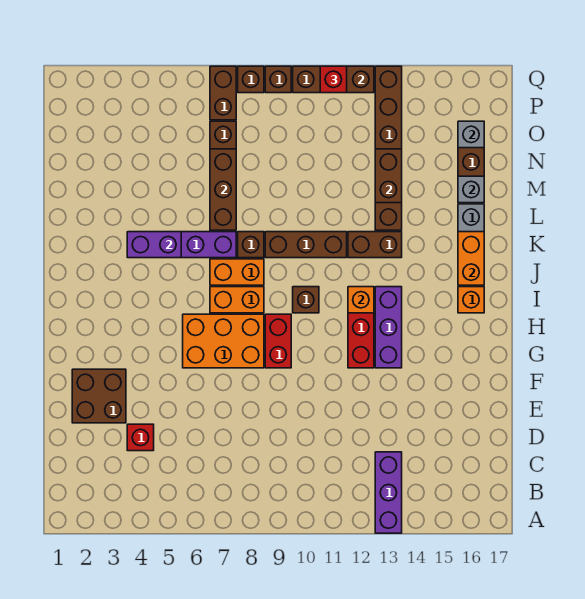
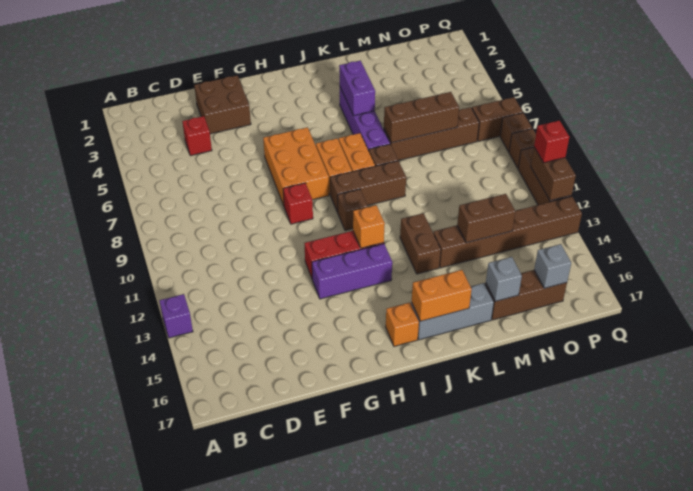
purple 1x3 brick [375,452,402,533] -> purple 1x1 brick [160,294,193,338]
red 1x2 brick [265,314,291,368] -> red 1x1 brick [283,183,313,224]
brown 1x3 brick [265,232,347,258] -> brown 1x3 brick turned to [330,161,406,213]

